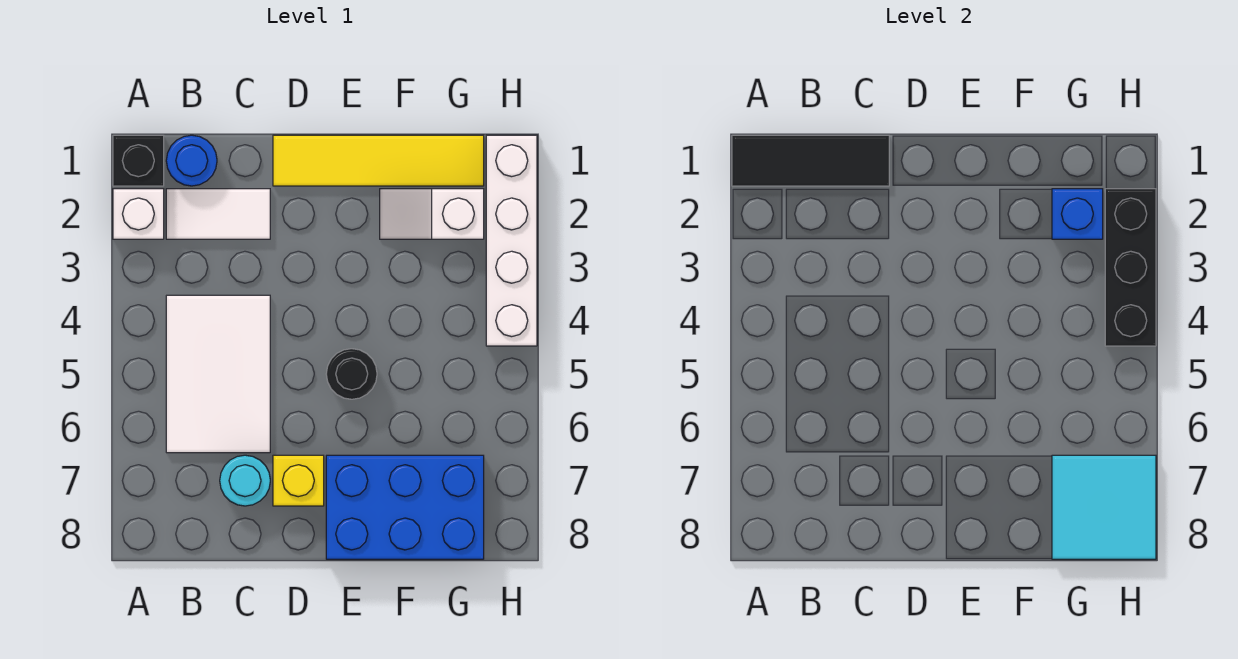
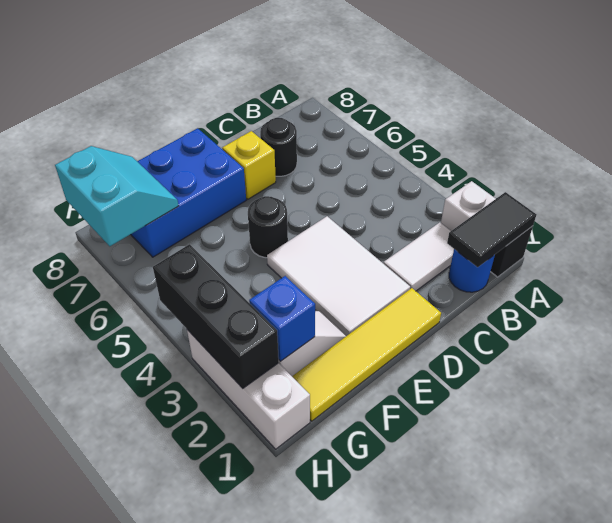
black 1x3 tile [732,135,889,186] -> black 1x2 tile [447,192,536,267]
white 2x3 tile [166,295,270,453] -> white 2x3 tile moved to [267,216,410,336]
cyan 1x1 round brick [220,455,270,506] -> black 1x1 round brick [260,118,297,176]
cyan 2x2 tile [1052,455,1156,559] -> cyan 2x2 slope [55,146,178,246]
white 1x4 brick [486,135,537,346] -> white 1x3 brick [187,330,310,449]

